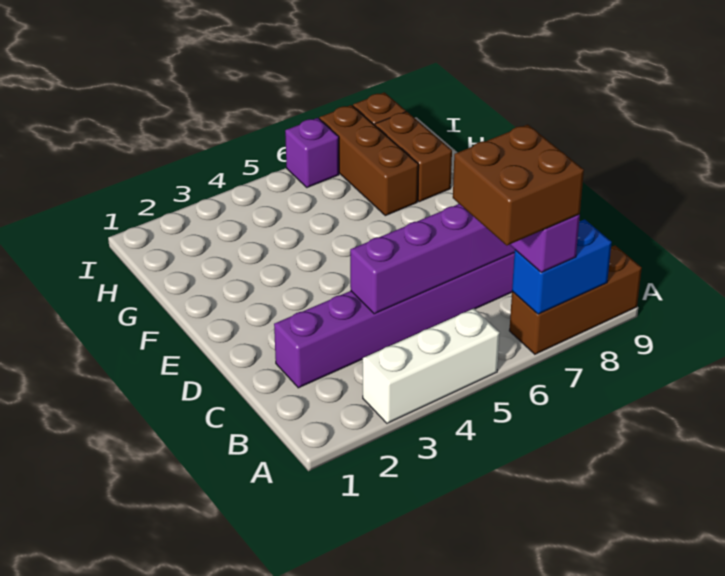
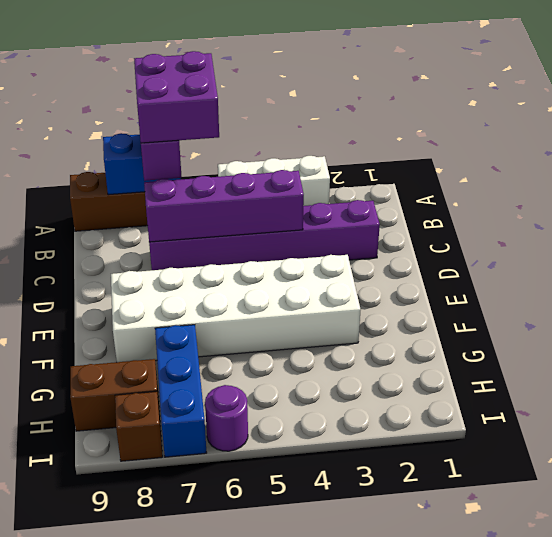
brown 2x2 brick [453,124,584,245] -> purple 2x2 brick [134,51,219,143]
none -> white 2x6 brick [111,255,361,362]
brown 1x3 brick [319,105,418,216] -> blue 1x3 brick [155,325,207,457]
brown 1x2 brick [375,112,452,202] -> brown 1x2 brick turned to [70,359,160,431]
purple 1x1 brick [285,118,339,188] -> purple 1x1 round brick [205,385,248,451]

